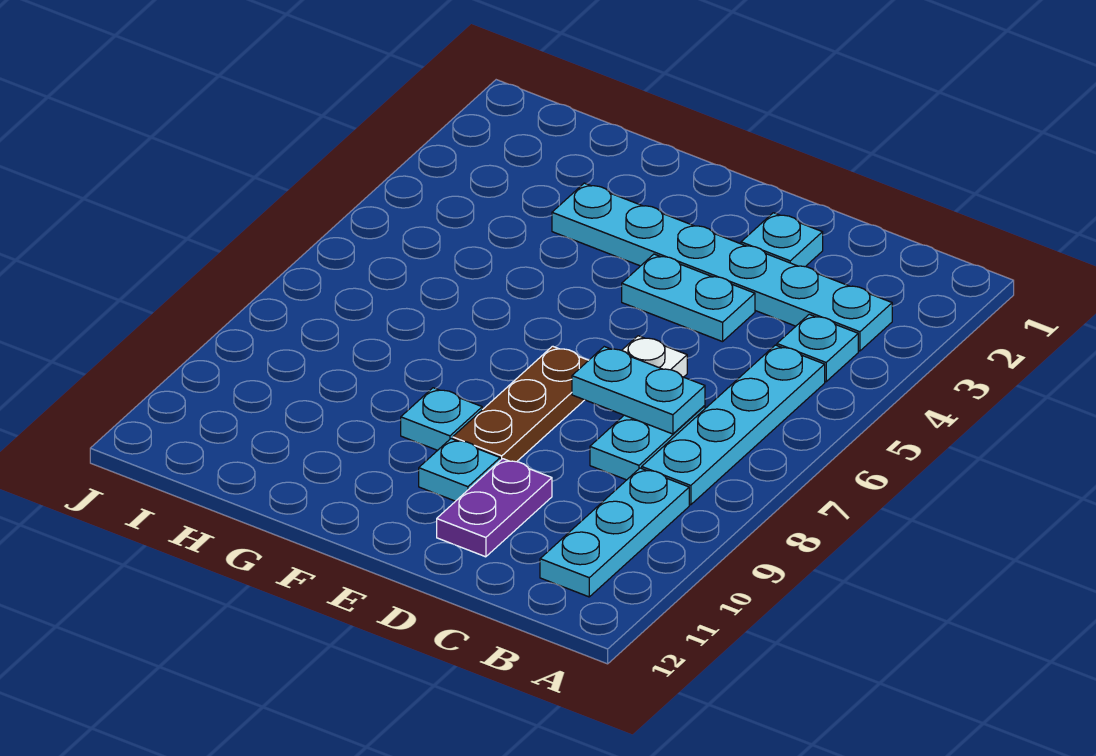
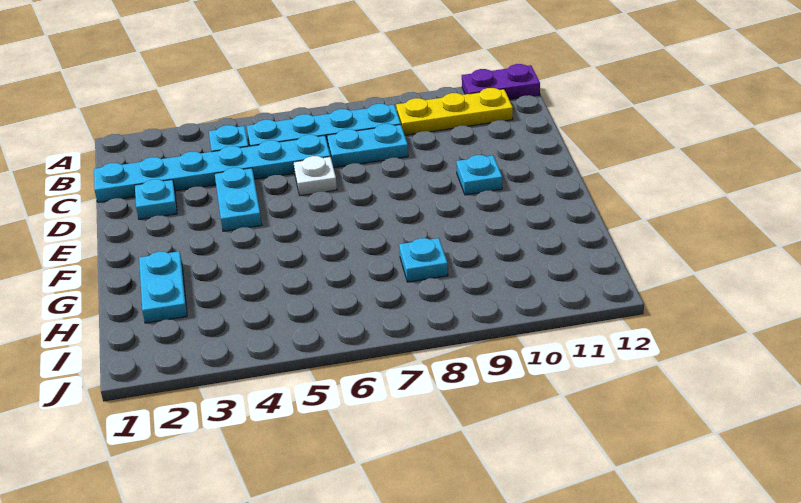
cyan 1x6 plate [552,183,892,351] -> cyan 1x6 plate turned to [94,135,330,202]
cyan 1x3 plate [540,468,689,597] -> yellow 1x3 plate [396,88,513,135]
cyan 1x2 plate [572,347,705,434] -> cyan 1x2 plate moved to [139,251,187,323]
purple 1x2 plate [437,459,552,557] -> purple 1x2 plate moved to [462,64,540,99]
brown 1x3 plate [453,346,589,462] -> none
cyan 1x1 plate [401,388,482,450] -> cyan 1x1 plate moved to [399,238,448,282]

